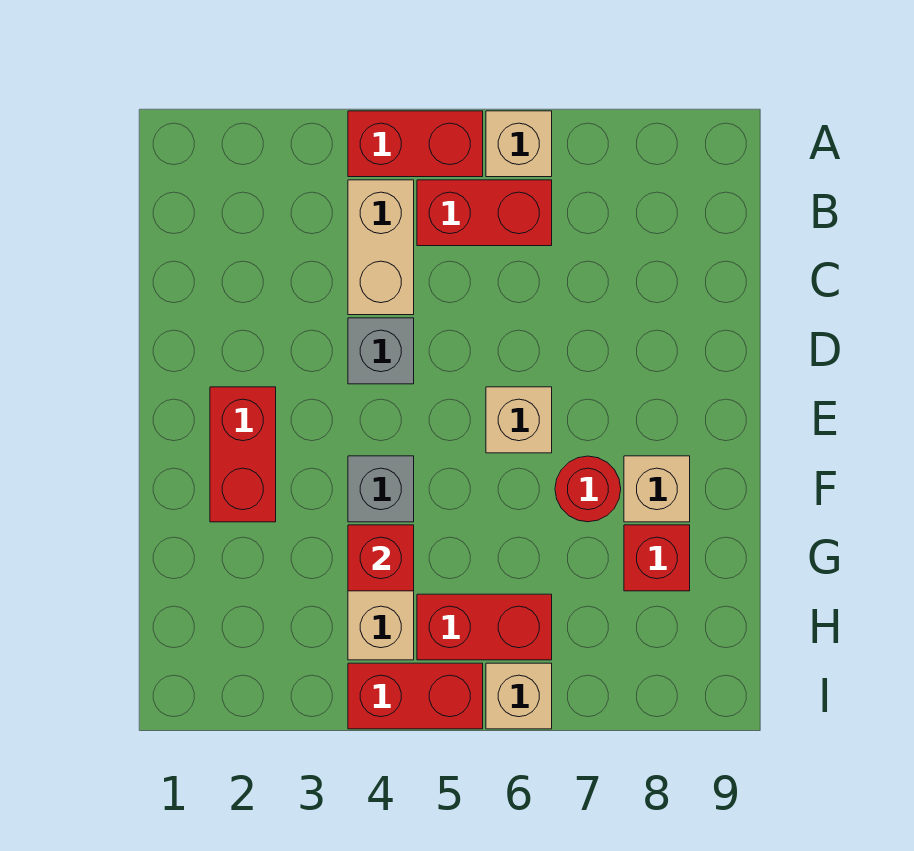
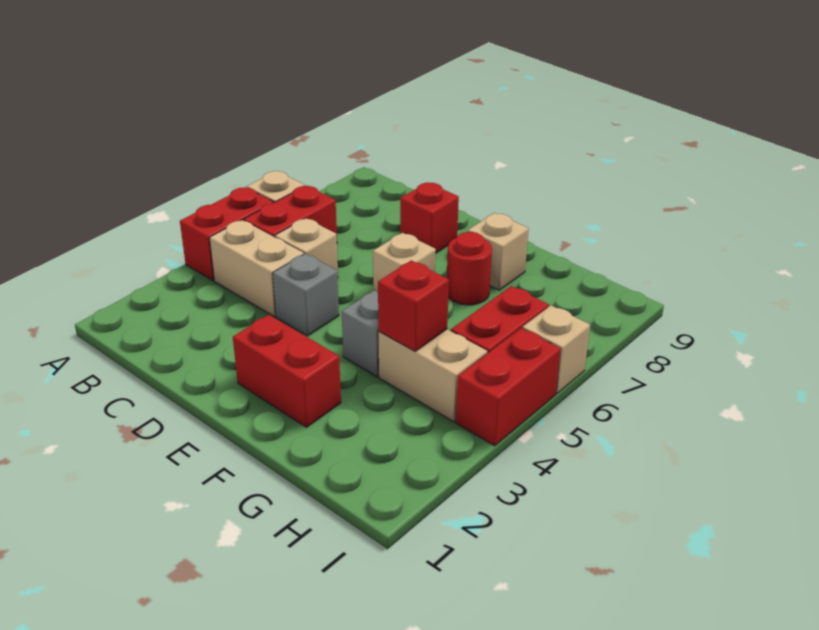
none -> tan 1x1 brick [275,218,338,277]
red 1x1 brick [624,525,690,591] -> red 1x1 brick moved to [400,182,459,254]

